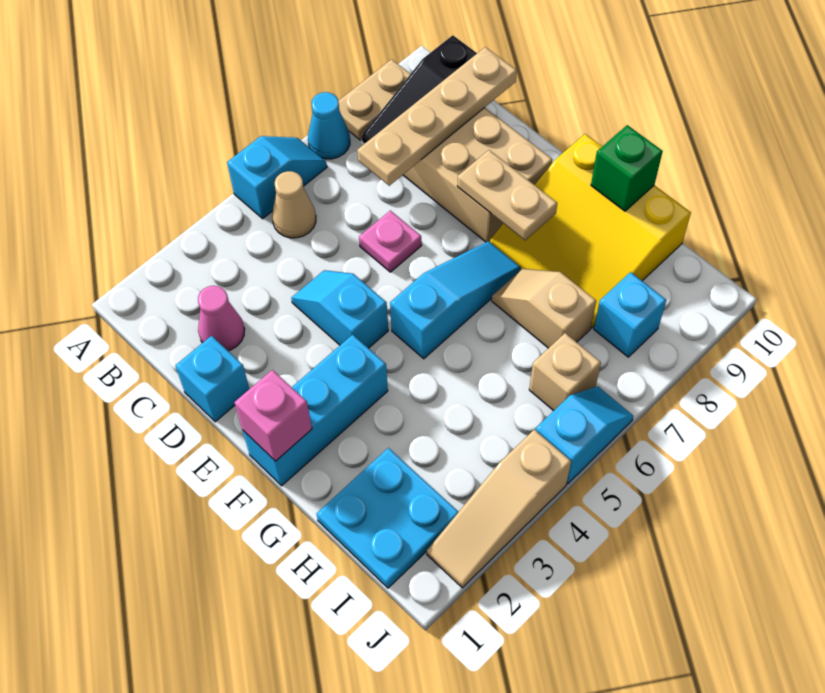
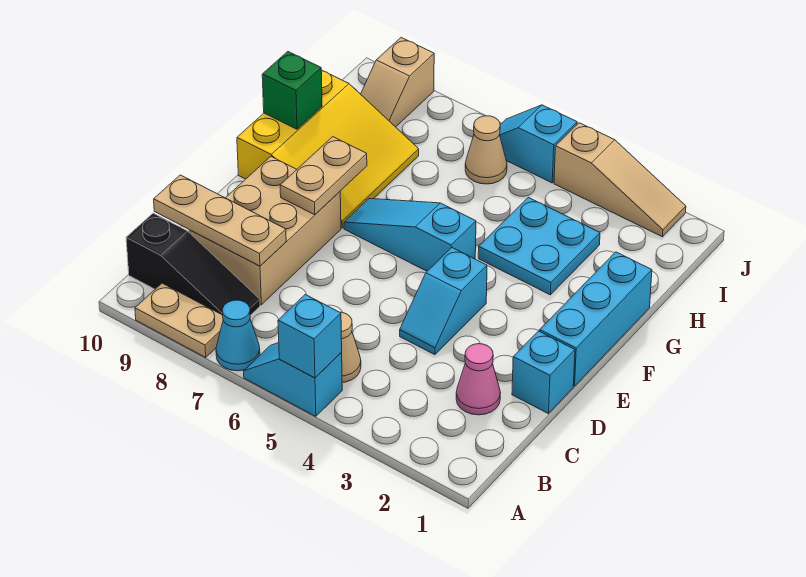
tan 1x4 plate [357,47,517,186] -> tan 1x3 plate [154,175,286,266]
pink 1x1 plate [359,211,422,272] -> none
cyan 1x3 brick [243,335,388,486] -> cyan 1x3 brick turned to [540,252,652,386]
pink 1x1 brick [235,370,312,461] -> none
tan 1x2 slope [492,269,596,348] -> tan 1x2 slope moved to [361,38,434,127]
cyan 2x2 plate [316,448,458,588] -> cyan 2x2 plate moved to [478,198,600,295]
tan 1x1 brick [529,333,601,411] -> tan 1x1 cone [465,116,507,184]
cyan 1x1 brick [594,272,666,357] -> cyan 1x1 brick moved to [278,295,342,378]

